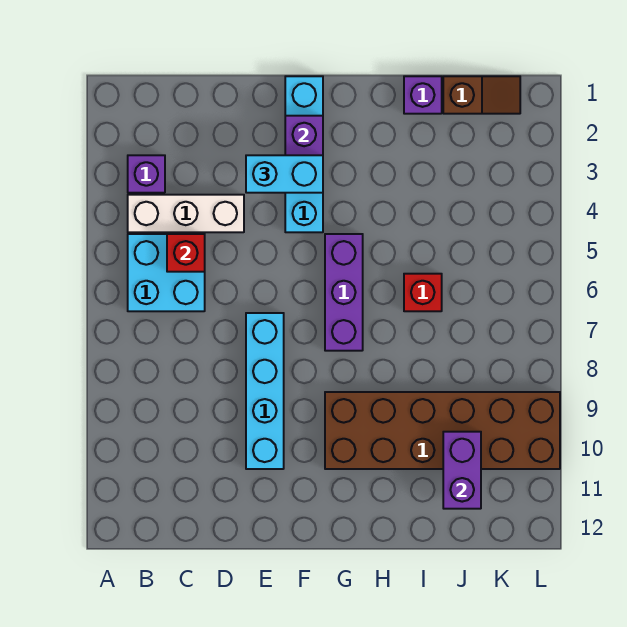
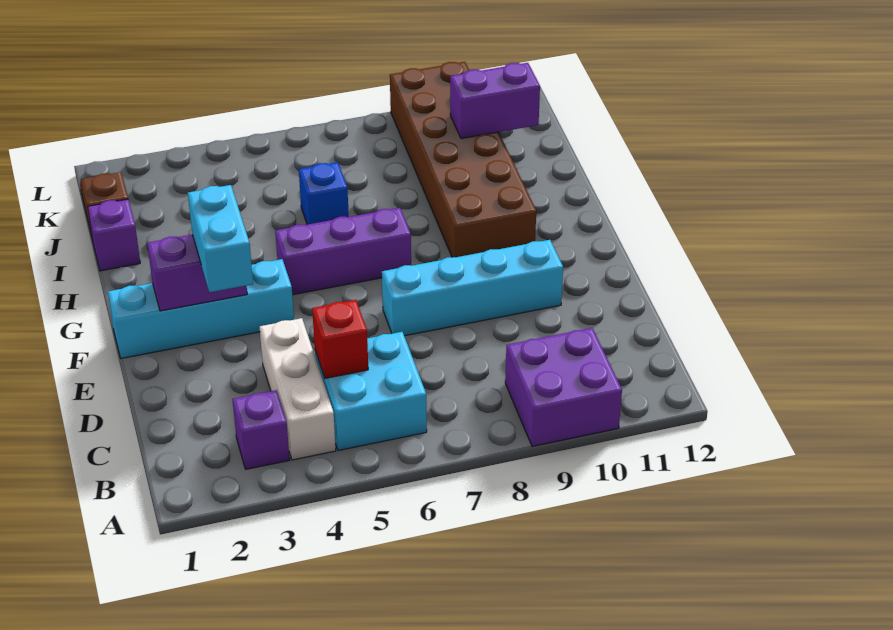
none -> purple 2x2 brick [505,328,622,446]
red 1x1 brick [404,274,442,311] -> blue 1x1 brick [299,162,349,225]

